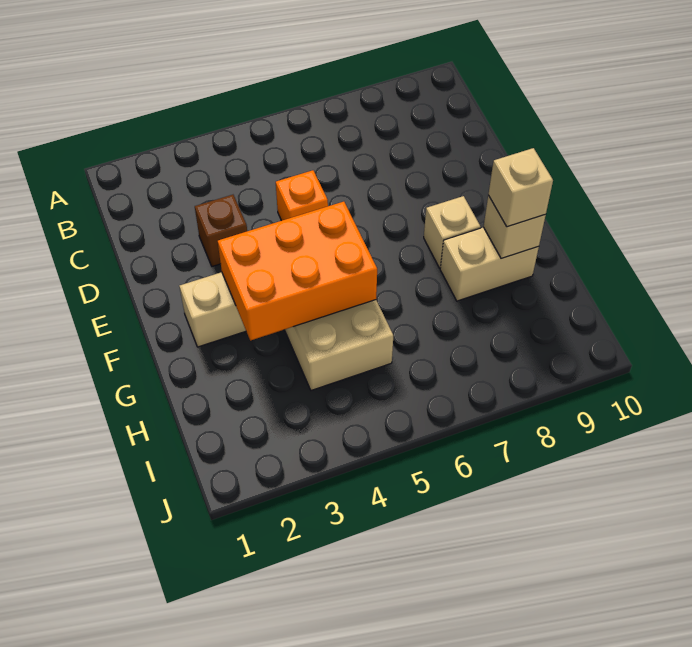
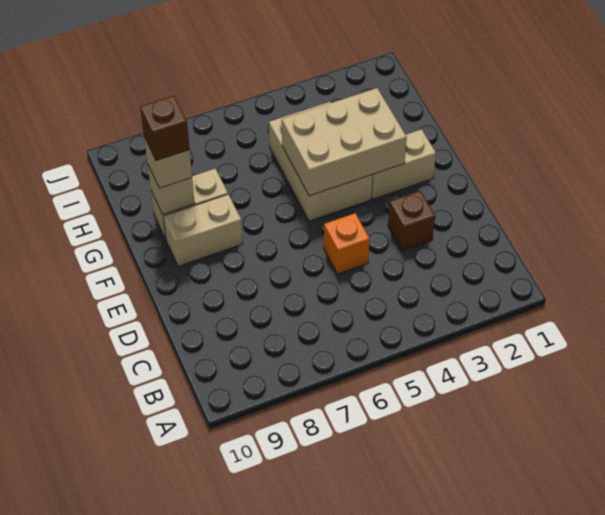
orange 2x3 brick [218,202,377,341] -> tan 2x3 brick [282,88,407,196]
tan 1x1 brick [424,196,480,268] -> tan 1x2 brick [163,194,243,266]
none -> brown 1x1 brick [140,96,190,161]

